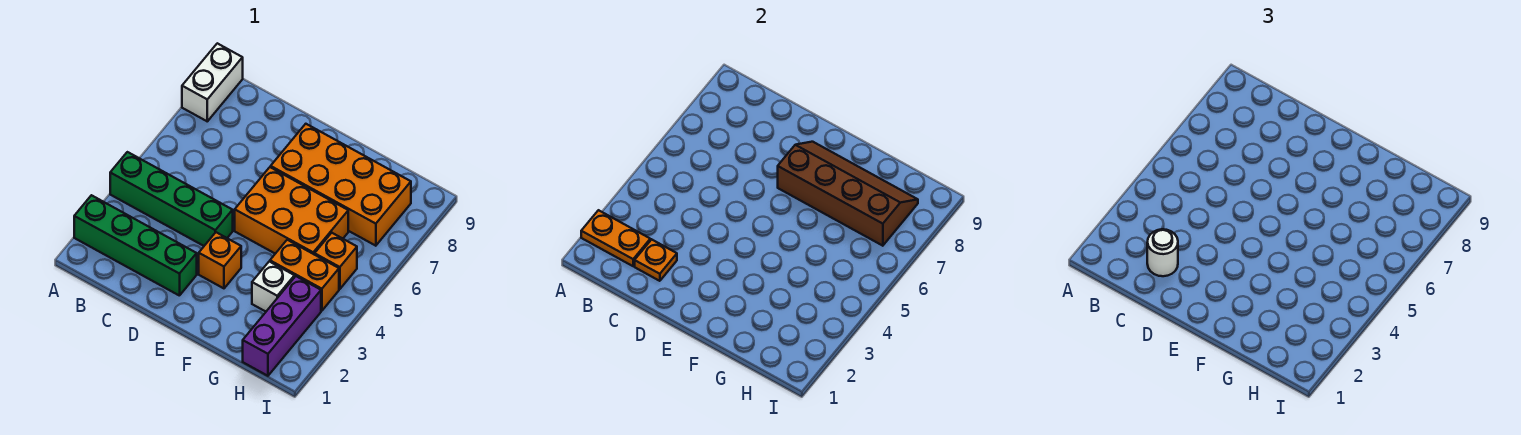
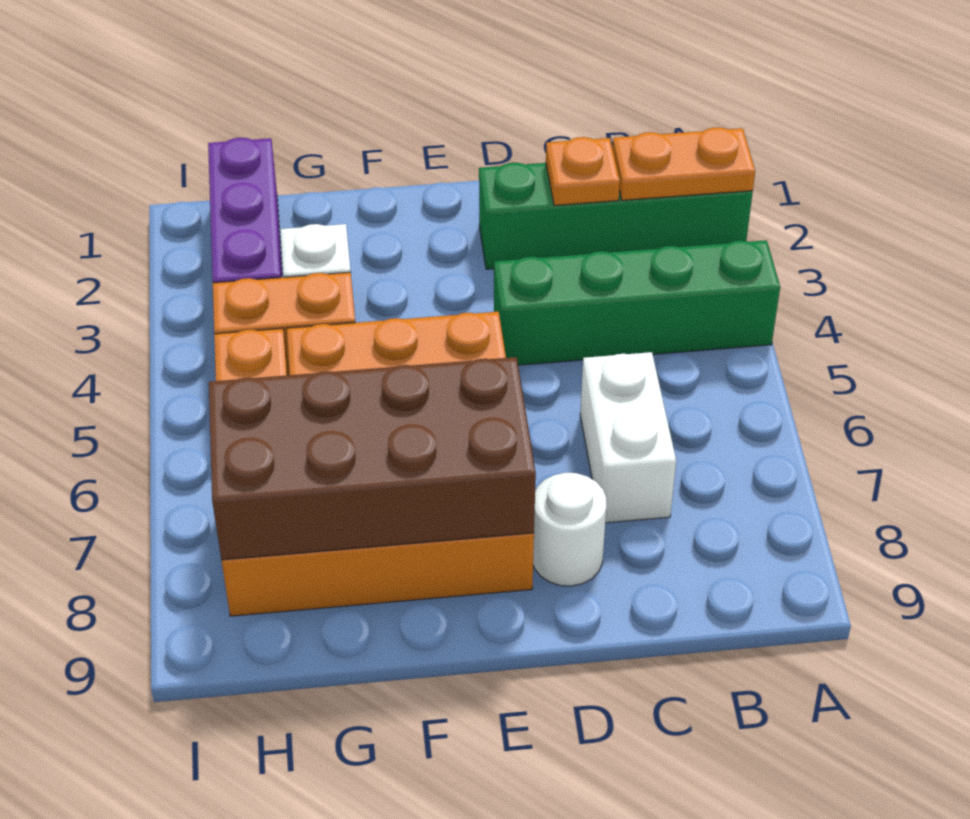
white 1x2 brick [182,43,243,121] -> white 1x2 brick moved to [580,352,676,523]
white 1x1 round brick [1147,229,1178,276] -> white 1x1 round brick moved to [533,473,606,586]
orange 1x1 brick [199,232,241,288] -> none
brown 2x4 slope [778,142,918,246] -> brown 2x4 brick [209,357,536,560]

